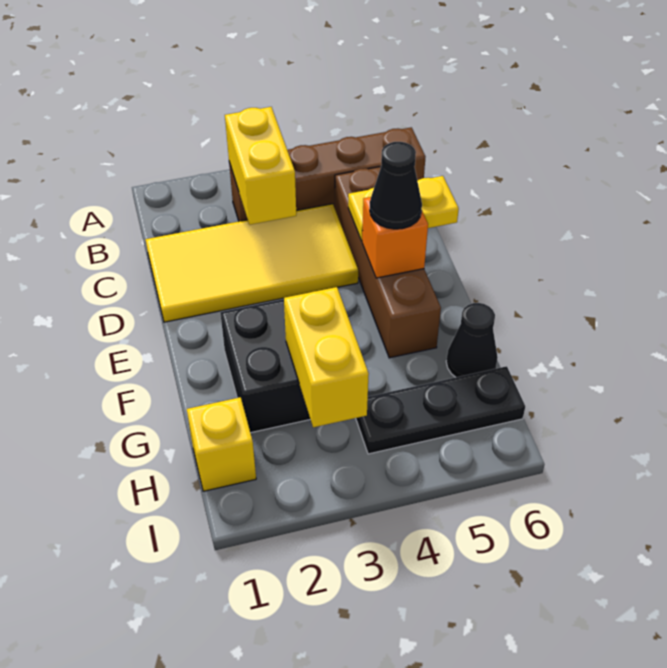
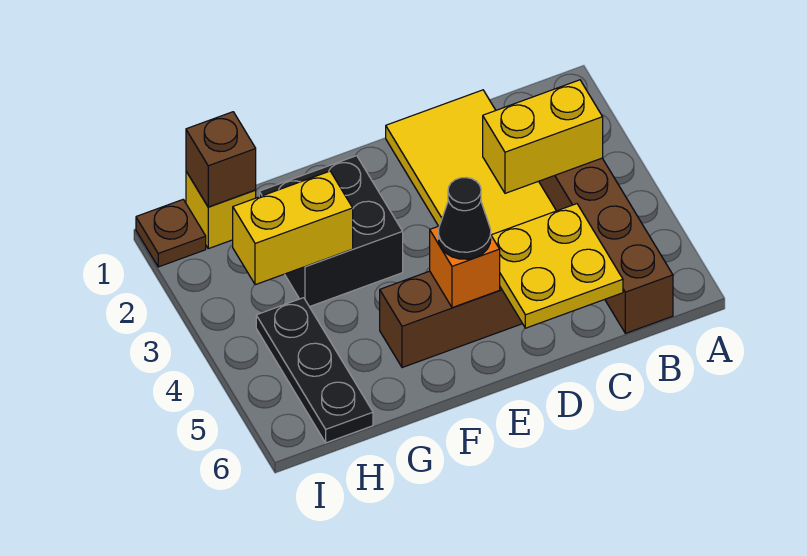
yellow 1x2 plate [348,176,459,241] -> yellow 2x2 plate [491,204,623,328]
black 1x1 cone [446,303,498,377] -> none
none -> brown 1x1 brick [186,112,256,207]
none -> brown 1x1 plate [136,200,206,267]

